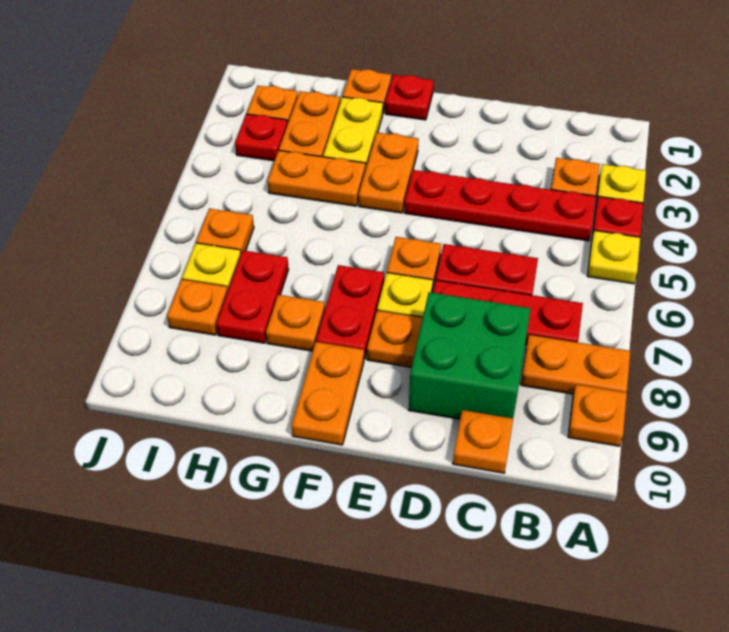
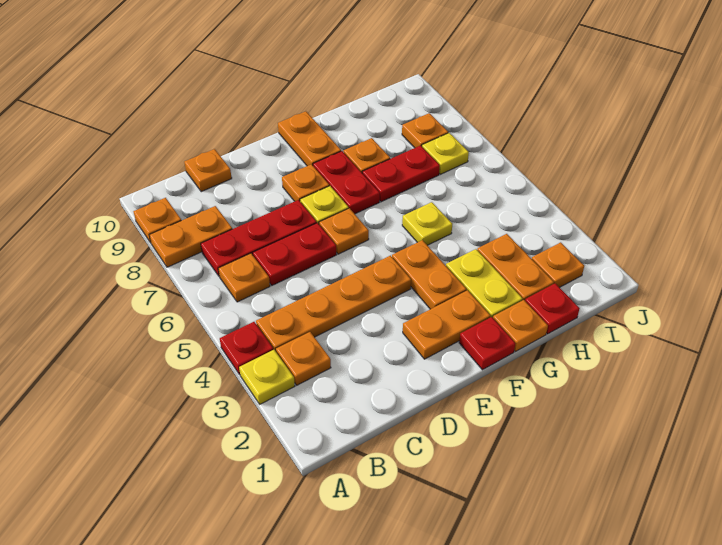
yellow 1x1 plate [587,230,640,284] -> yellow 1x1 plate moved to [402,202,452,245]
red 1x4 plate [404,170,596,241] -> orange 1x4 plate [256,256,411,351]
green 2x2 brick [409,292,531,419] -> none
orange 1x2 plate [268,150,365,206] -> orange 1x2 plate moved to [403,290,490,359]
red 1x2 plate [216,250,289,343] -> red 1x2 plate turned to [362,146,440,202]
red 1x1 plate [235,114,287,161] -> red 1x1 plate moved to [525,283,580,334]
orange 1x1 plate [196,208,254,253] -> orange 1x1 plate moved to [218,253,270,302]

